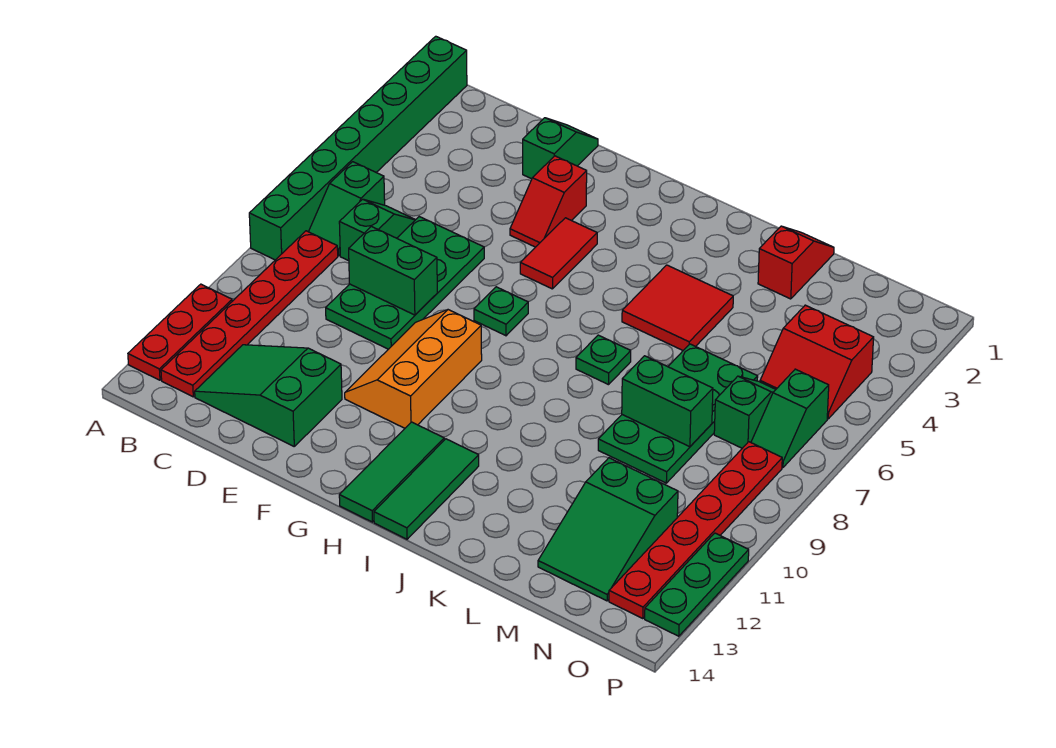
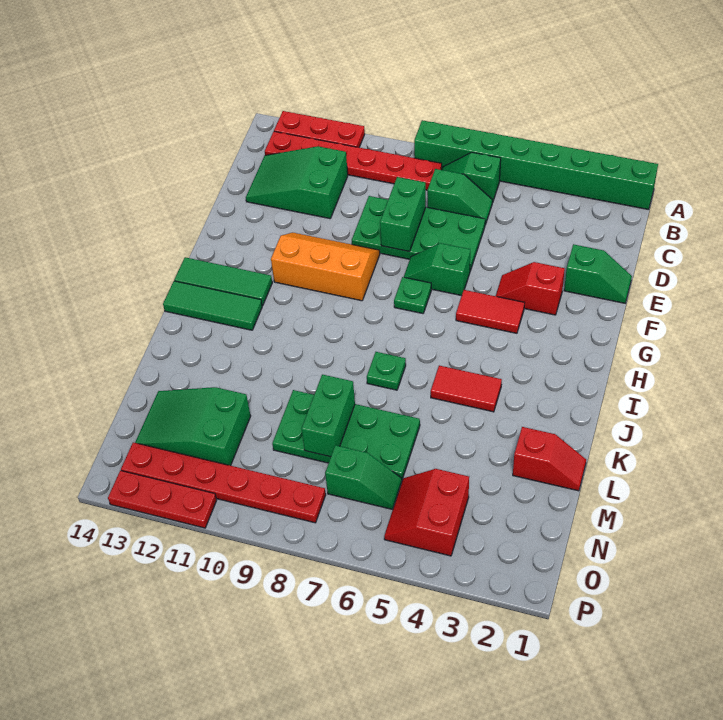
green 2x3 slope [195,345,342,446] -> green 2x3 slope turned to [246,146,348,219]
red 2x2 tile [622,265,733,350] -> red 1x2 tile [431,366,502,412]
green 1x2 slope [751,369,829,468] -> green 1x2 slope moved to [404,243,470,296]
green 1x3 plate [645,533,749,636] -> red 1x3 plate [108,470,217,528]

